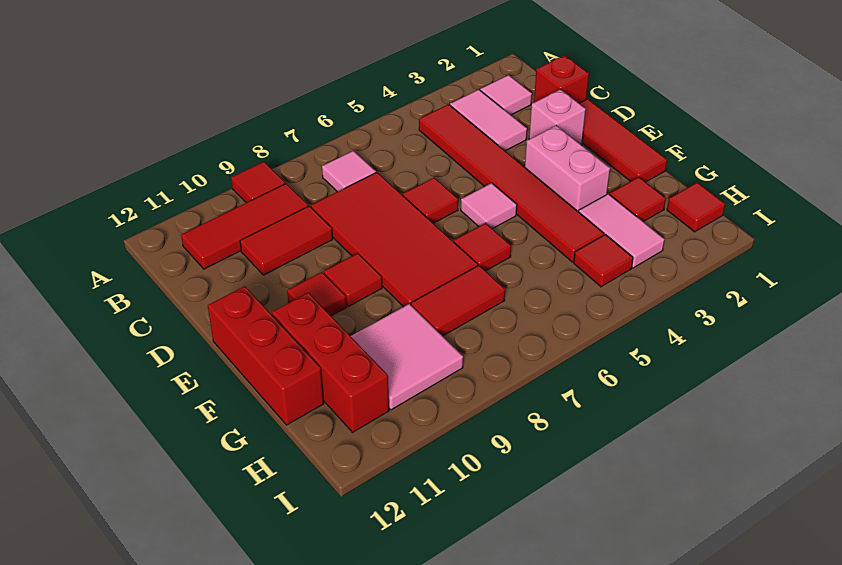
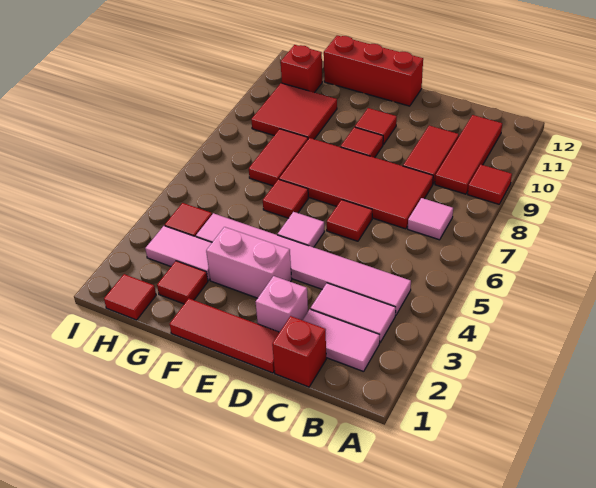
pink 1x1 tile [480,75,532,115] -> pink 1x2 tile [303,309,380,372]
red 1x6 tile [419,104,604,262] -> pink 1x6 tile [196,213,411,315]
red 1x3 brick [272,293,389,432] -> red 1x1 brick [281,45,322,93]
pink 2x2 tile [351,304,463,410] -> red 2x2 tile [251,83,337,139]

